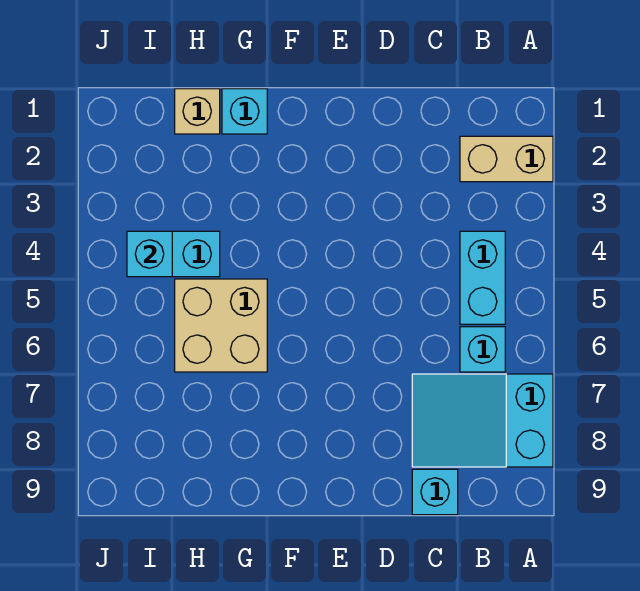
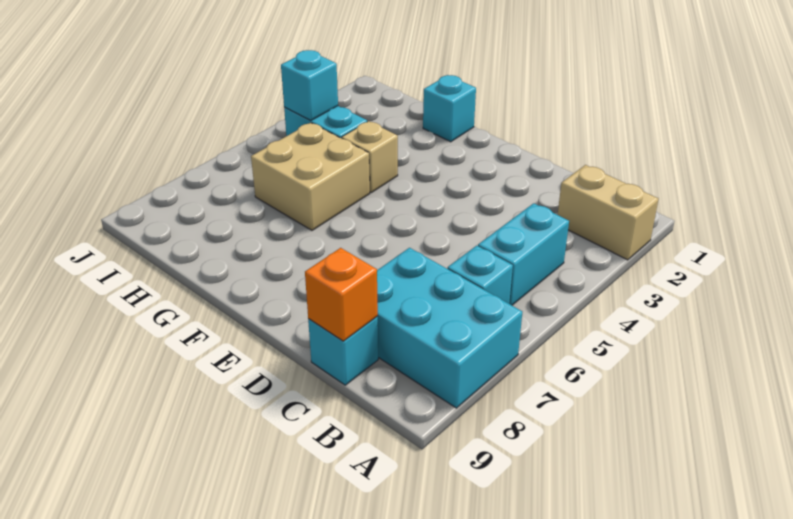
cyan 2x3 slope [412,374,553,467] -> cyan 2x3 brick [377,248,522,408]
none -> orange 1x1 brick [305,248,378,341]
tan 1x1 brick [175,89,220,134] -> tan 1x1 brick moved to [342,121,398,192]

